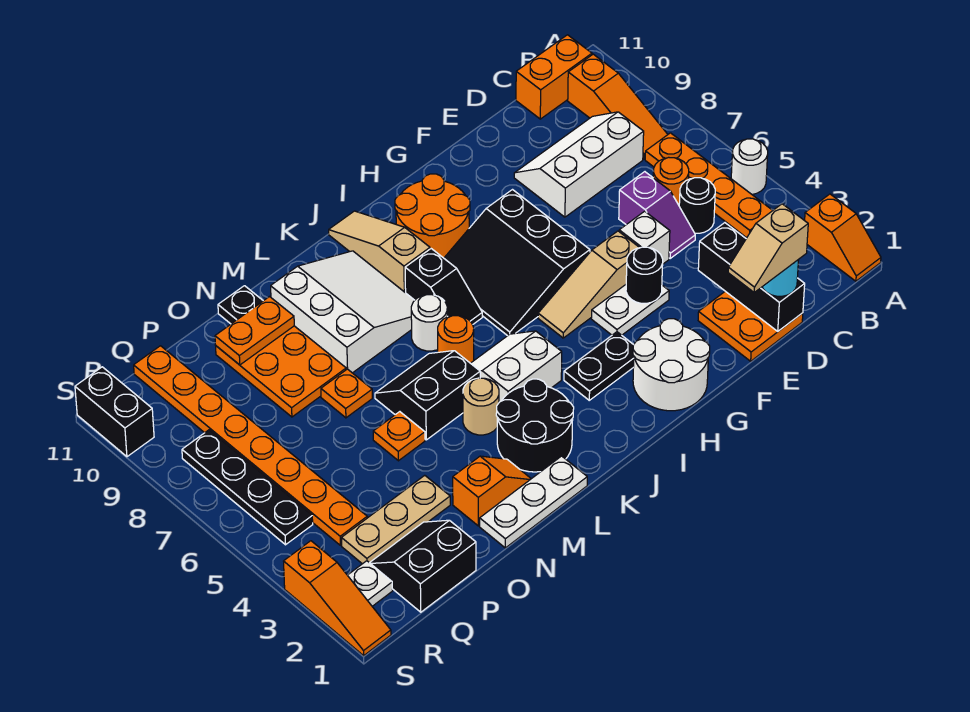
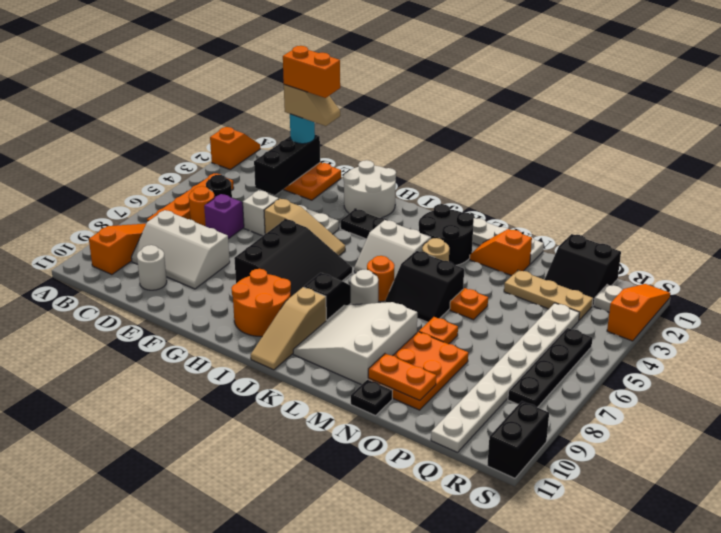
white 1x1 round brick [731,139,768,194] -> white 1x1 round brick moved to [137,245,167,290]
orange 1x2 brick [516,35,592,119] -> orange 1x2 brick moved to [283,46,340,98]
black 1x1 round brick [626,247,663,303] -> none
orange 1x8 plate [134,346,367,545] -> white 1x8 plate [431,303,579,452]

